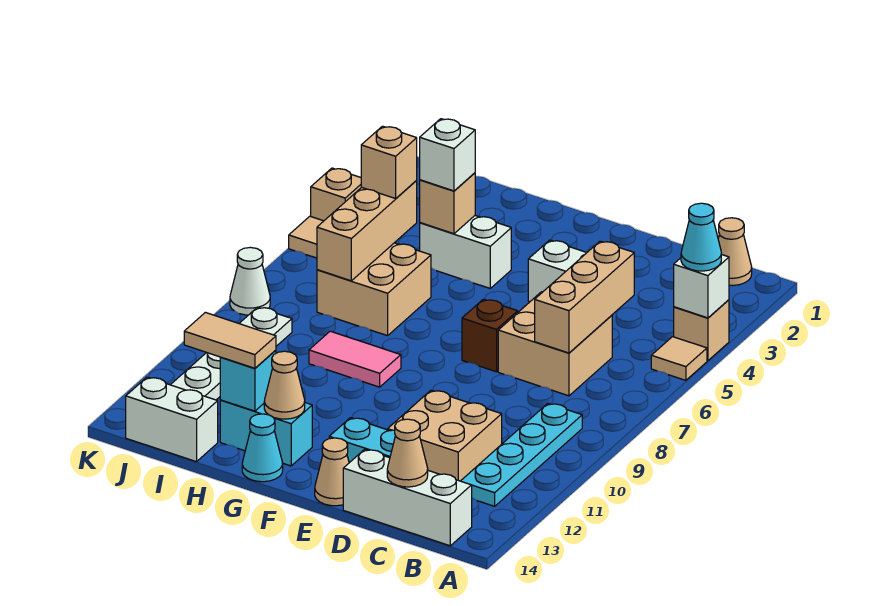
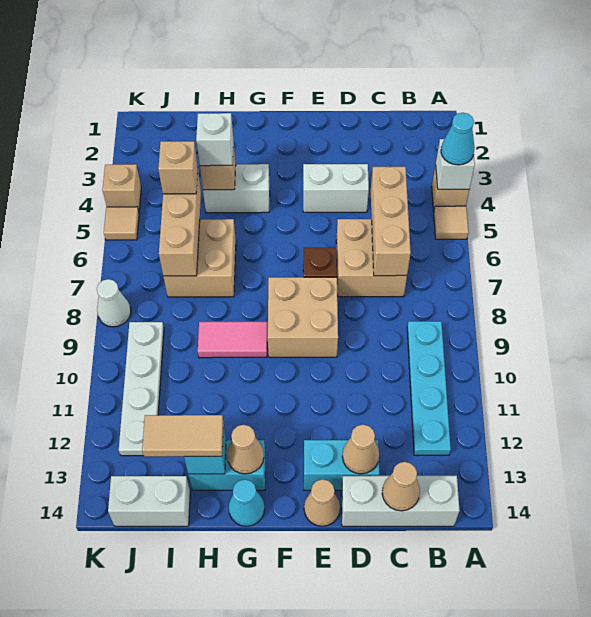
tan 1x1 cone [718,218,752,286] -> tan 1x1 cone moved to [342,425,379,474]
tan 2x2 brick [388,390,502,481] -> tan 2x2 brick moved to [268,277,338,357]

